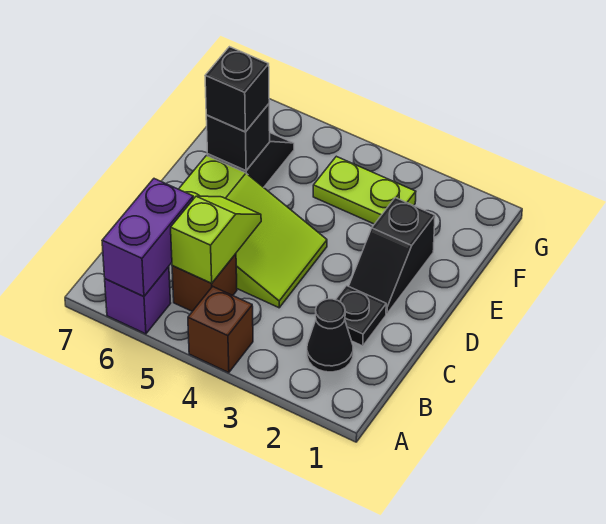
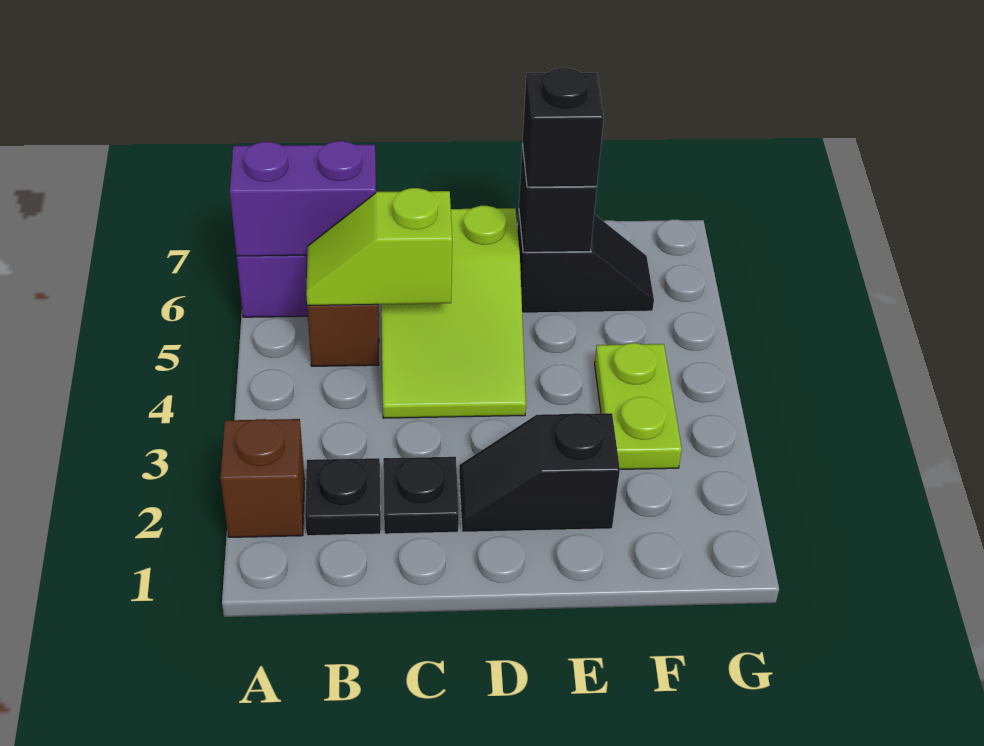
brown 1x1 brick [188,286,253,373] -> brown 1x1 brick moved to [220,419,305,537]
black 1x1 cone [307,299,353,372] -> black 1x1 plate [305,458,381,536]
lime 1x2 slope [171,196,261,283] -> lime 1x2 slope turned to [306,188,452,305]

